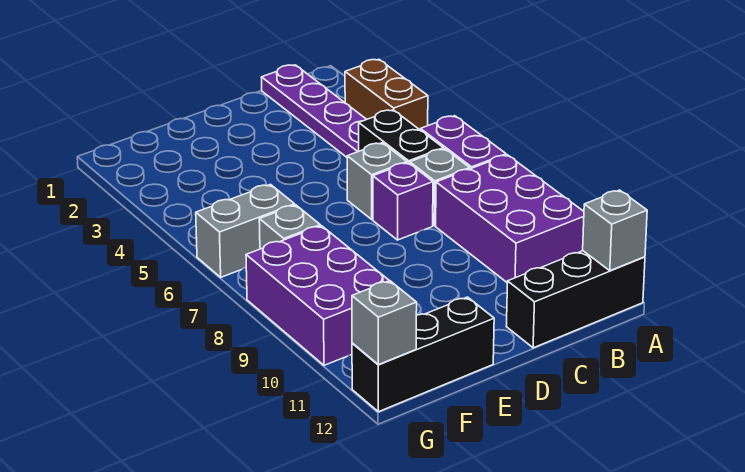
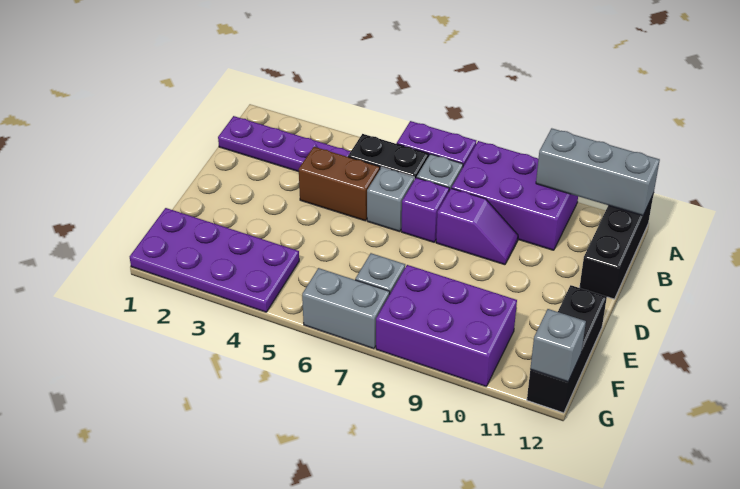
brown 1x2 brick [345,59,428,130] -> brown 1x2 brick moved to [299,147,380,221]
grey 1x1 brick [583,190,647,271] -> grey 1x3 brick [536,128,660,216]
none -> purple 1x2 slope [436,188,518,265]
none -> purple 2x4 plate [130,208,299,312]
grey 1x2 brick [196,184,295,277] -> grey 1x2 brick turned to [302,268,390,349]

